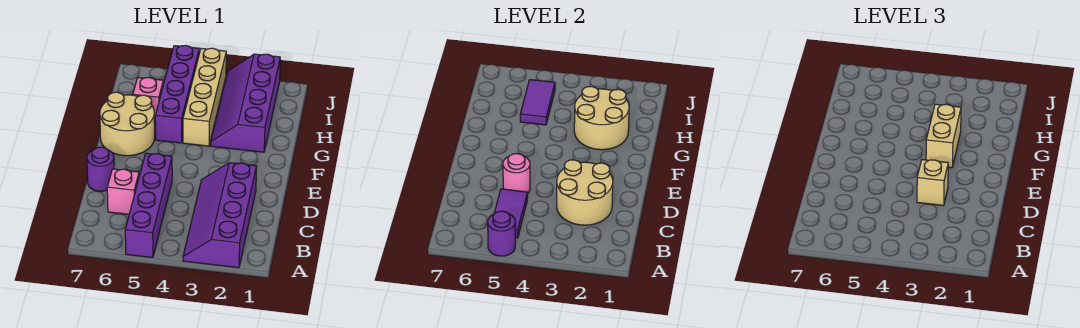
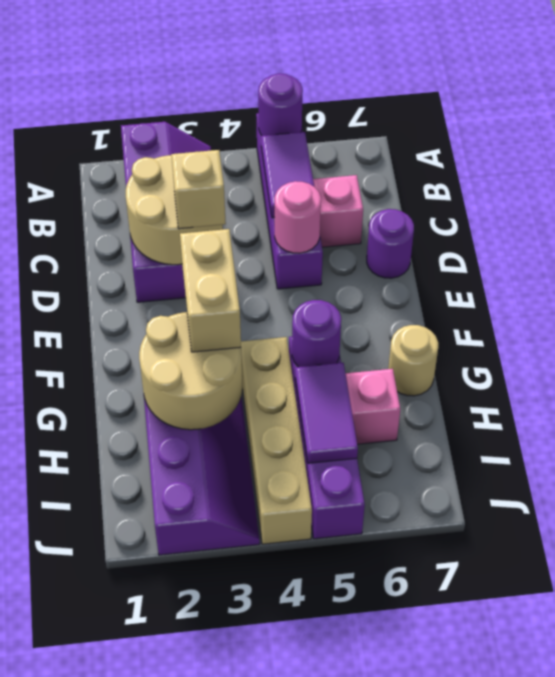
tan 2x2 round brick [100,92,155,156] -> tan 1x1 round brick [388,325,438,396]
none -> purple 1x1 round brick [292,300,341,367]

